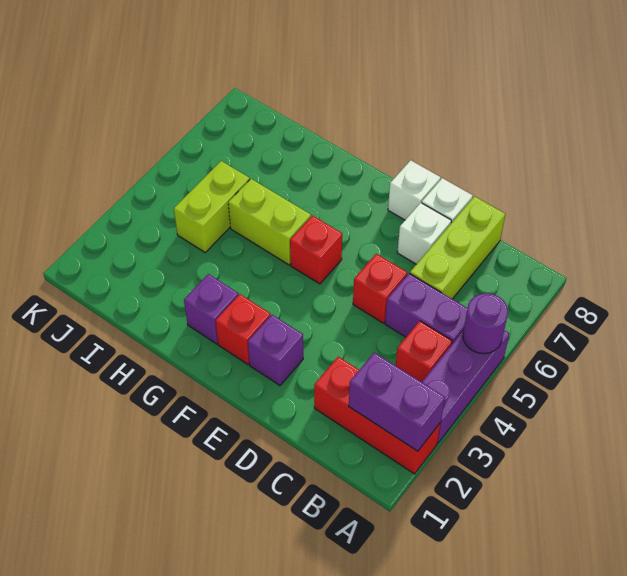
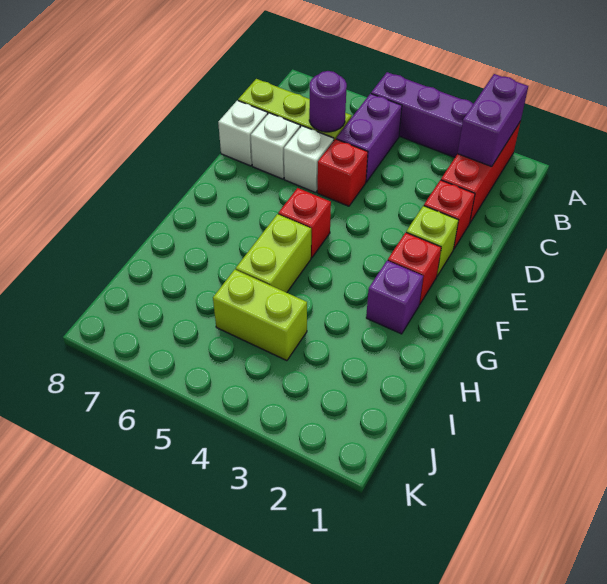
purple 1x1 round brick [463,293,508,354] -> purple 1x1 round brick moved to [309,71,347,132]
red 1x1 brick [396,321,452,382] -> red 1x1 brick moved to [424,180,475,250]
purple 1x1 brick [248,315,303,385] -> lime 1x1 brick [406,206,458,276]
white 1x1 brick [388,160,441,220] -> white 1x1 brick moved to [284,126,334,193]

